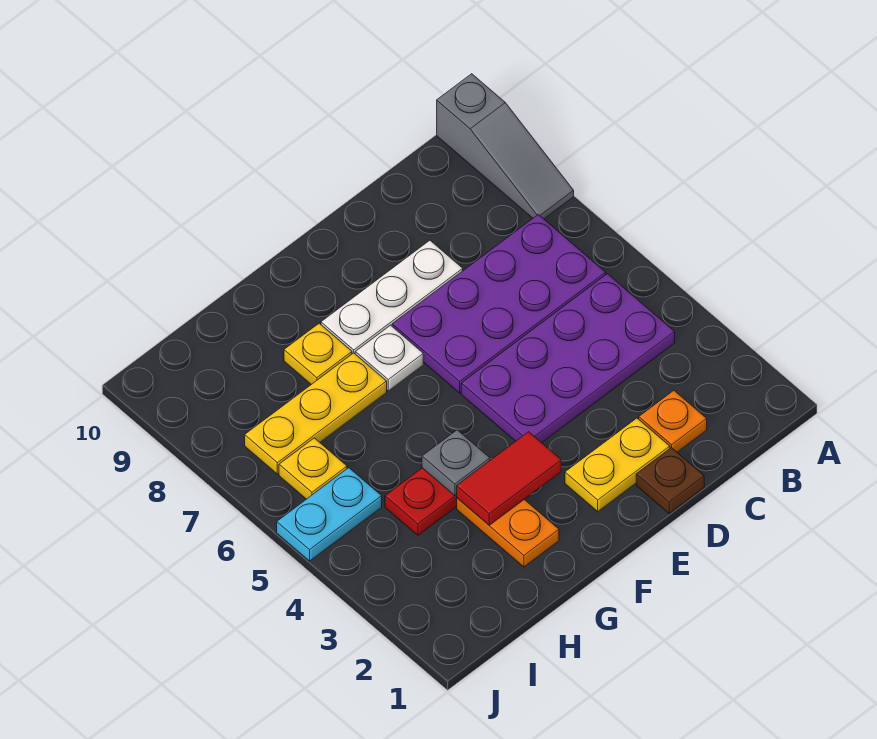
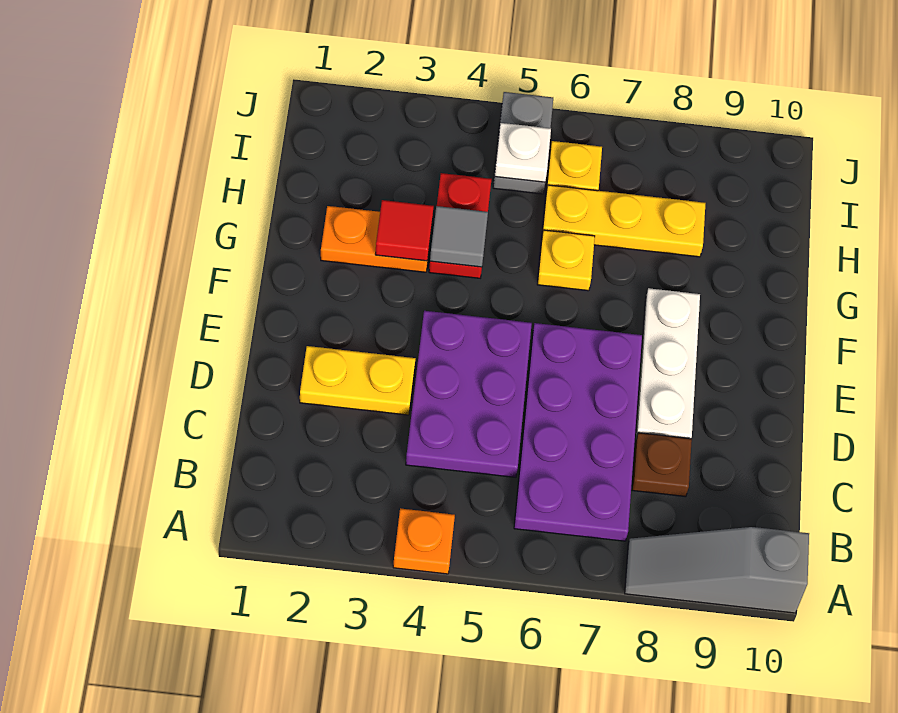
purple 2x4 plate [461,274,675,443] -> purple 2x3 plate [406,311,532,477]
orange 1x1 plate [639,391,707,452] -> orange 1x1 plate moved to [393,508,455,574]
brown 1x1 plate [636,448,704,513] -> brown 1x1 plate moved to [632,433,692,497]
yellow 1x2 plate [565,418,670,512] -> yellow 1x2 plate turned to [300,346,415,415]
red 1x2 tile [457,432,561,525] -> red 1x1 tile [375,200,434,261]
white 1x1 plate [355,325,423,391] -> white 1x1 plate moved to [494,123,551,182]
grey 1x1 plate [422,430,490,496] -> grey 1x1 tile [430,206,488,267]
yellow 1x3 plate [245,353,387,474] -> yellow 1x3 plate turned to [542,185,706,257]
yellow 1x1 plate [284,323,352,384] -> yellow 1x1 plate moved to [537,230,595,291]
cyan 1x2 plate [277,468,382,561] -> grey 1x2 plate [493,92,553,194]

